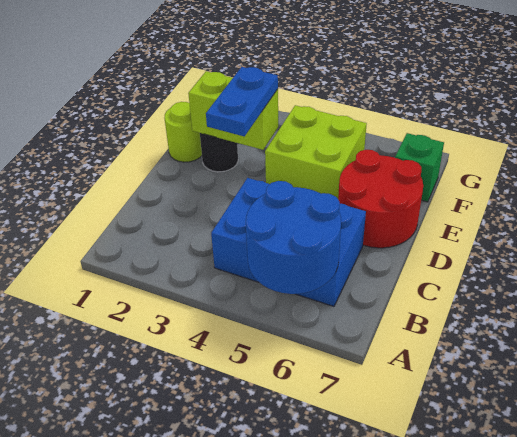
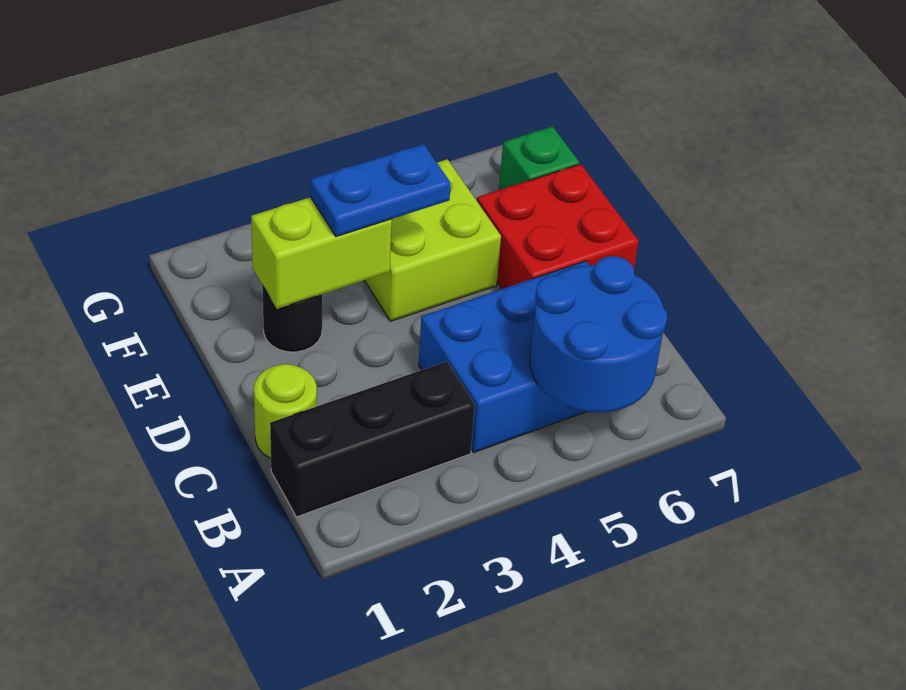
none -> black 1x3 brick [270,362,475,517]
blue 1x2 plate [206,67,278,136] -> blue 1x2 plate turned to [310,144,451,237]
red 2x2 round brick [338,150,423,248] -> red 2x2 brick [477,164,639,289]
lime 1x1 round brick [164,102,202,162] -> lime 1x1 round brick moved to [254,364,317,458]

